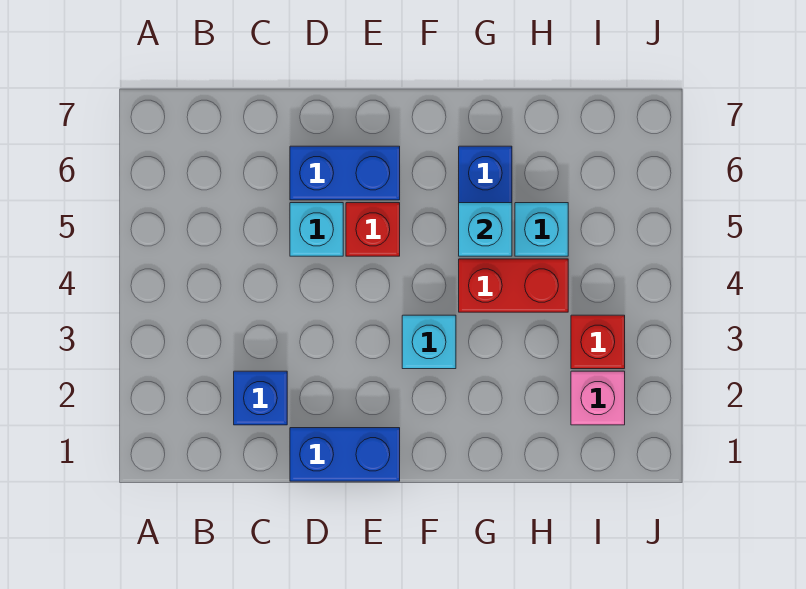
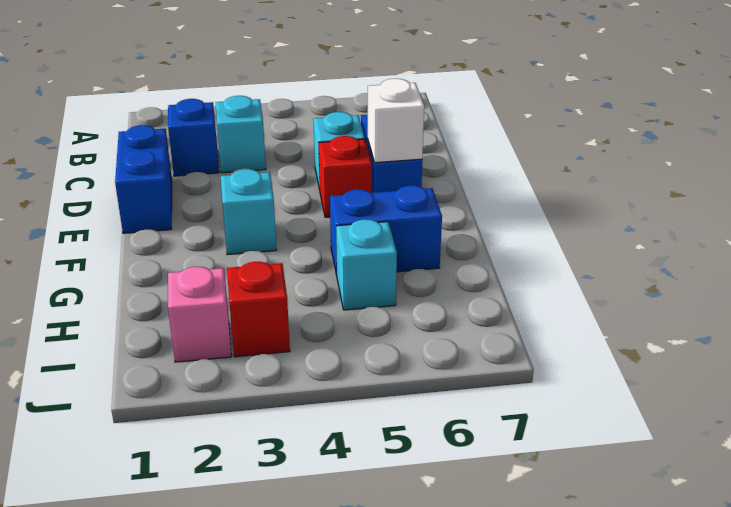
none -> white 1x1 brick [368,79,424,163]
red 1x2 brick [459,259,568,312] -> none
cyan 1x1 brick [459,203,512,256] -> cyan 1x1 brick moved to [215,96,266,173]

